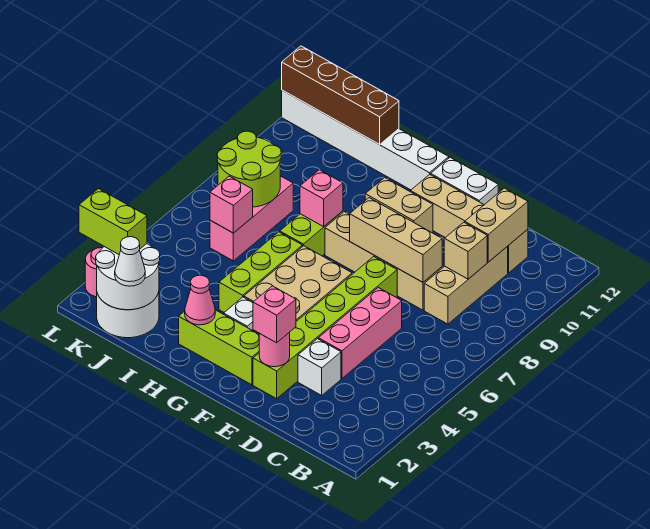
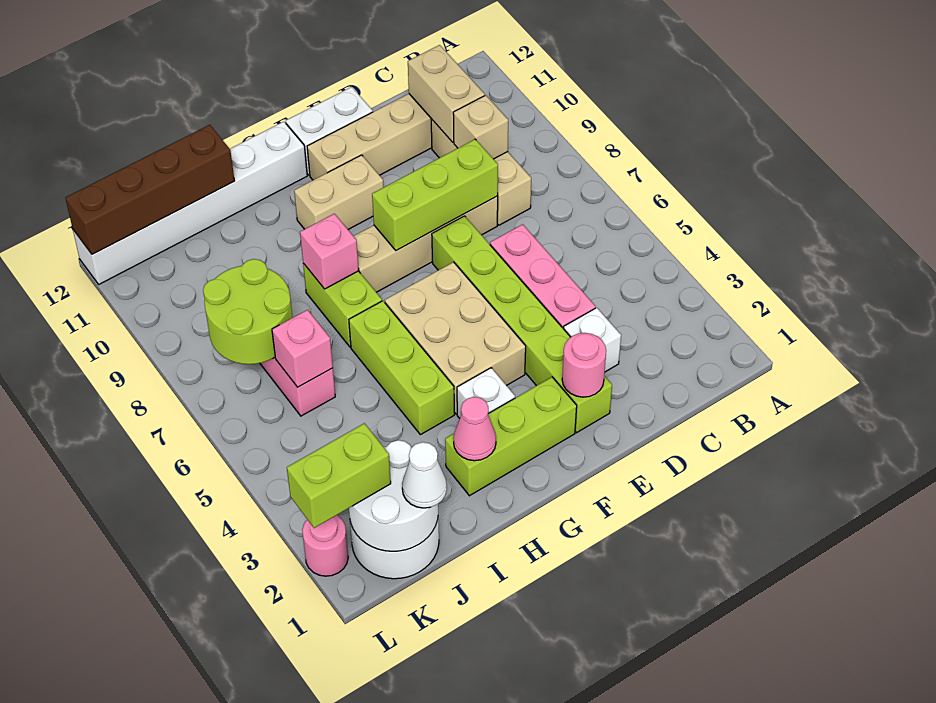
tan 1x3 brick [350,198,442,282] -> lime 1x3 brick [372,139,498,251]
pink 1x1 brick [253,286,296,343] -> none

